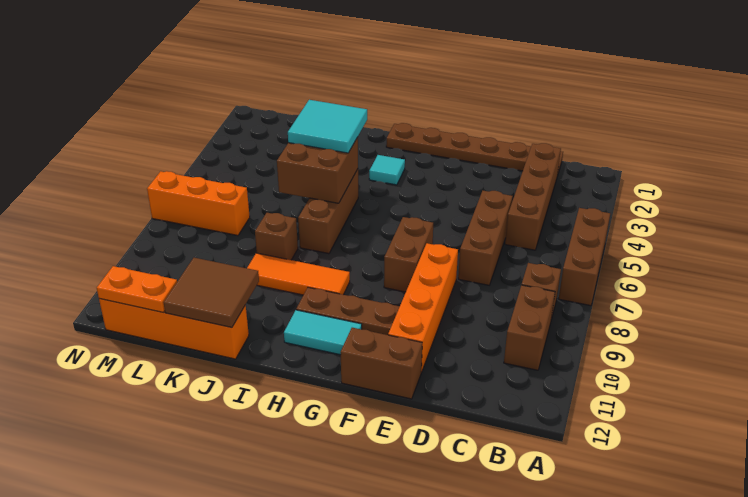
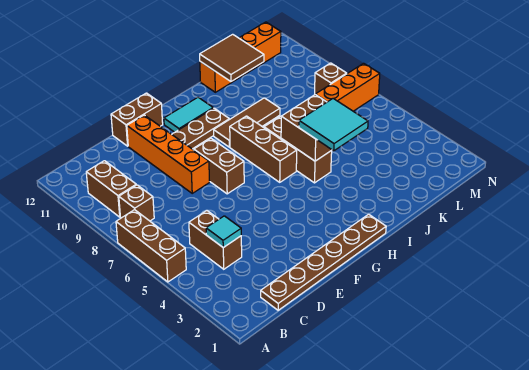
brown 1x4 brick [505,143,561,250] -> brown 1x2 brick [189,210,242,269]
brown 1x3 brick [458,191,513,285] -> brown 1x3 brick moved to [230,116,297,182]
cyan 1x1 tile [369,155,405,185] -> cyan 1x1 tile moved to [206,216,241,248]
orange 1x3 tile [247,253,350,295] -> brown 1x3 tile [214,98,280,147]
brown 1x1 brick [255,213,298,260] -> brown 1x1 brick moved to [315,63,347,94]
orange 1x2 plate [97,266,177,312] -> none

